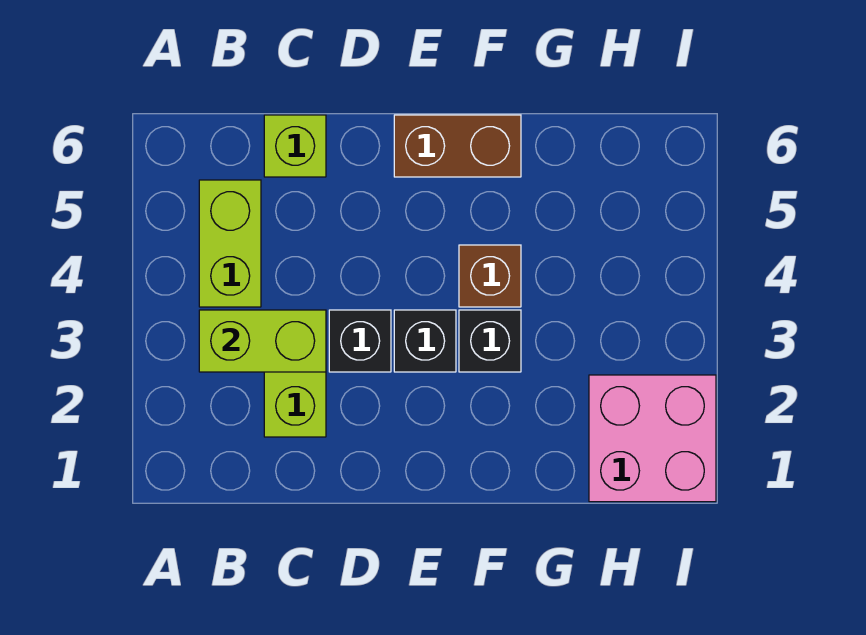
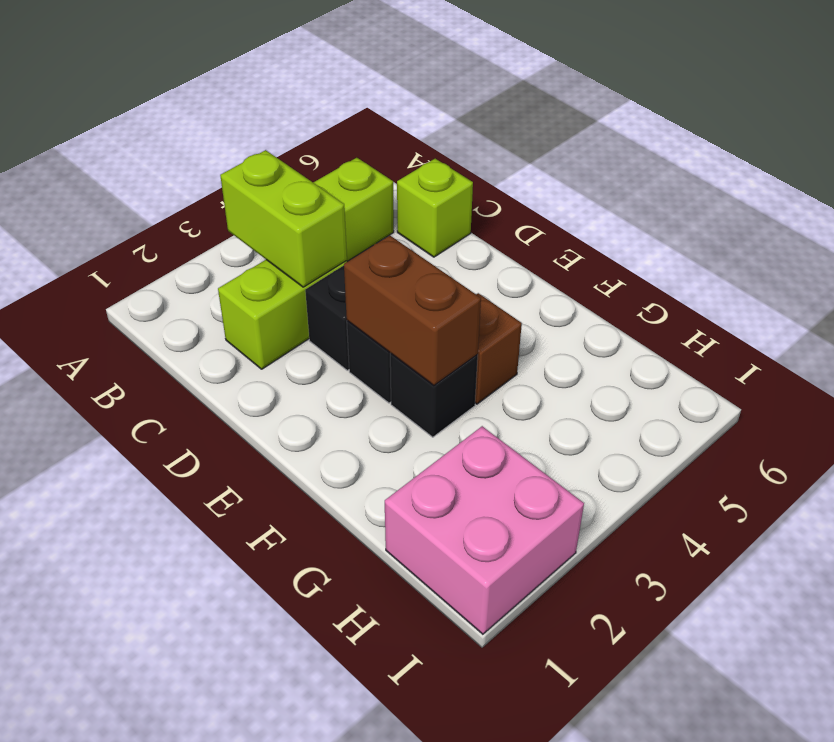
brown 1x2 brick [394,115,521,177] -> brown 1x2 brick moved to [344,235,481,386]

